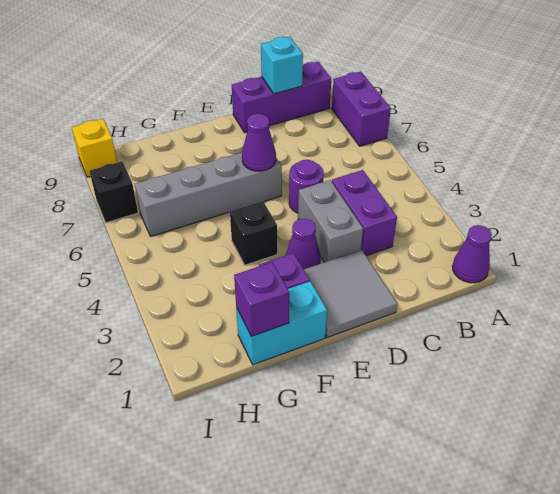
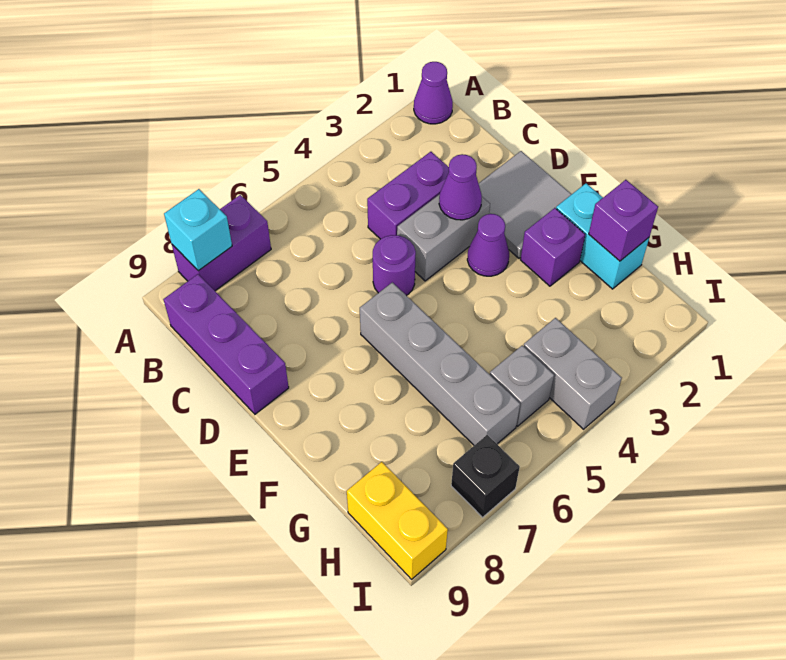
cyan 1x1 brick [261,37,303,94] -> cyan 1x1 brick moved to [164,189,232,271]
purple 1x1 cone [242,114,276,171] -> purple 1x1 cone moved to [439,154,482,220]
black 1x1 brick [230,201,277,265] -> none
none -> grey 1x2 brick [524,318,622,429]
none -> grey 1x1 brick [490,345,554,426]
yellow 1x1 brick [72,119,117,177] -> yellow 1x2 brick [347,462,448,579]

